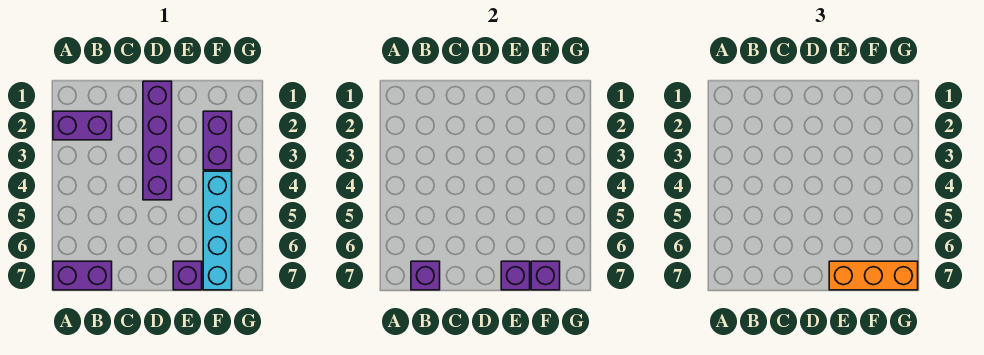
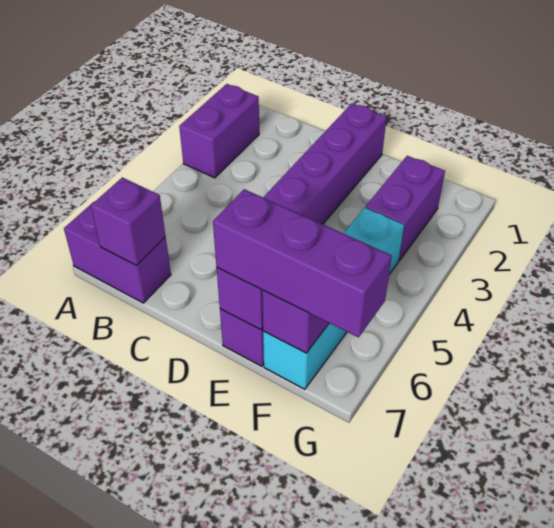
purple 1x2 brick [53,111,112,140] -> purple 1x2 brick turned to [179,84,259,178]
orange 1x3 brick [829,261,918,290] -> purple 1x3 brick [213,189,392,337]

